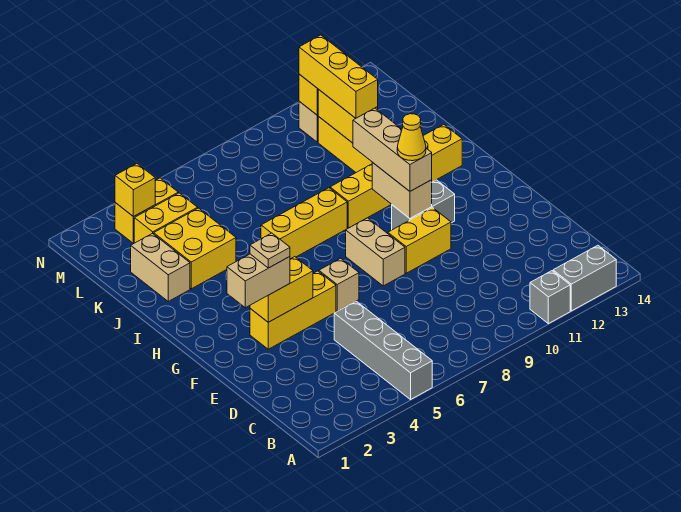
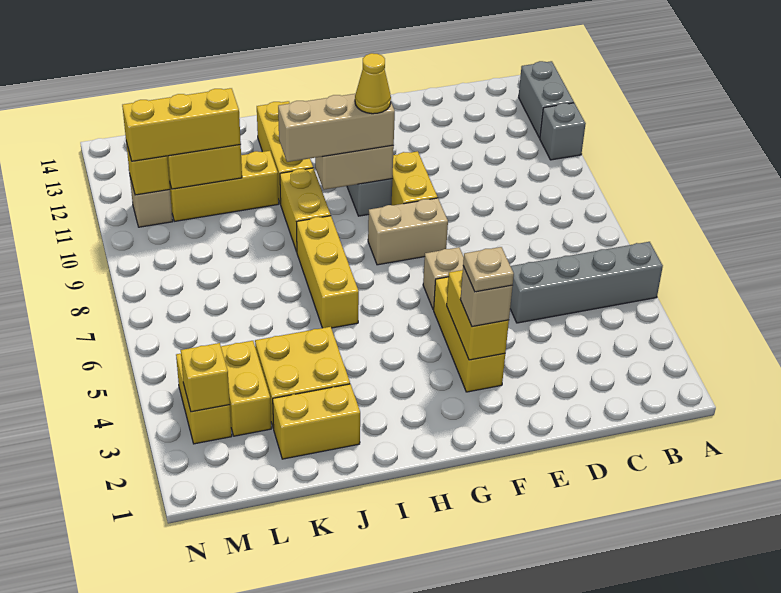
tan 1x2 brick [227,254,290,308] -> tan 1x1 brick [460,266,512,327]
tan 1x2 brick [131,233,190,301] -> yellow 1x2 brick [273,384,360,459]

